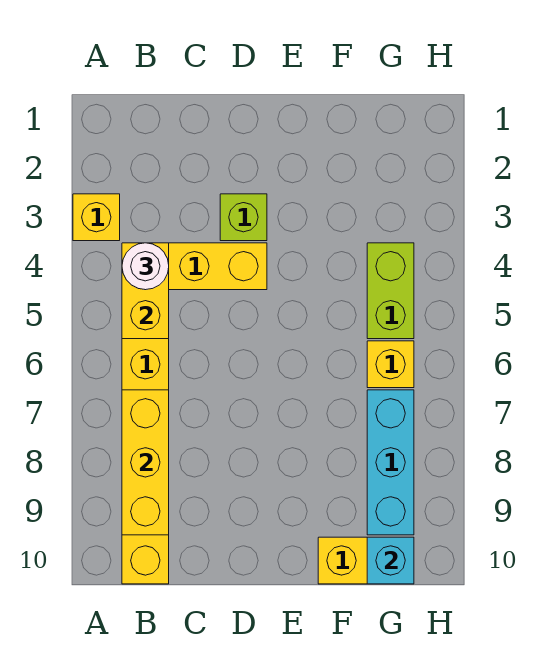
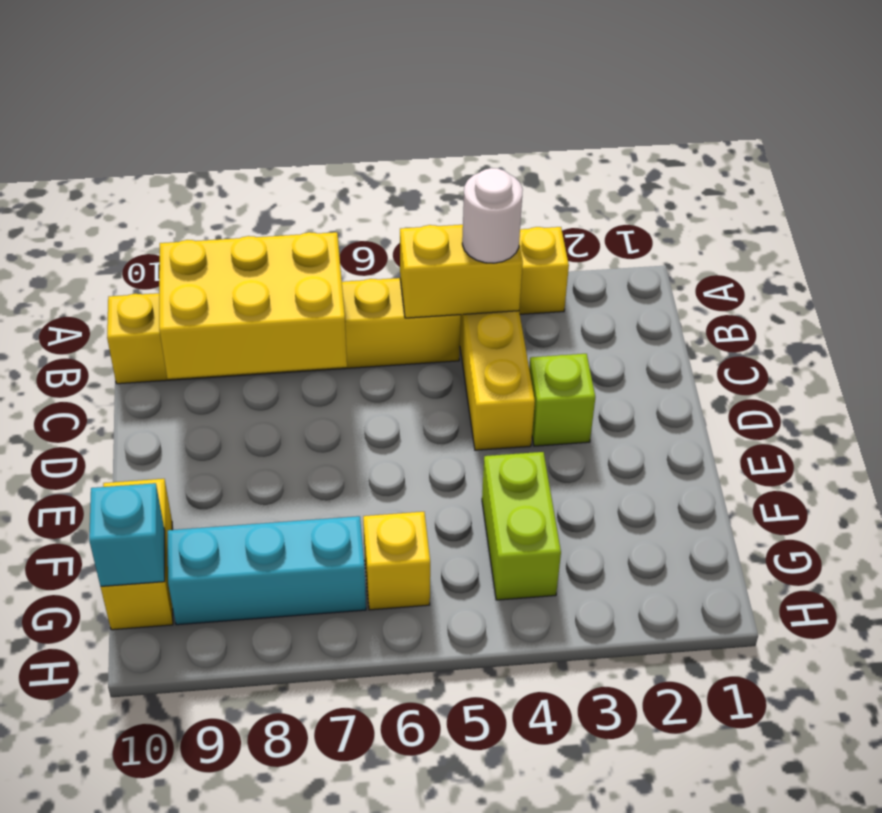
yellow 1x3 brick [122,390,169,535] -> yellow 2x3 brick [159,232,347,379]
lime 1x2 brick [367,243,414,339] -> lime 1x2 brick turned to [482,452,561,600]

